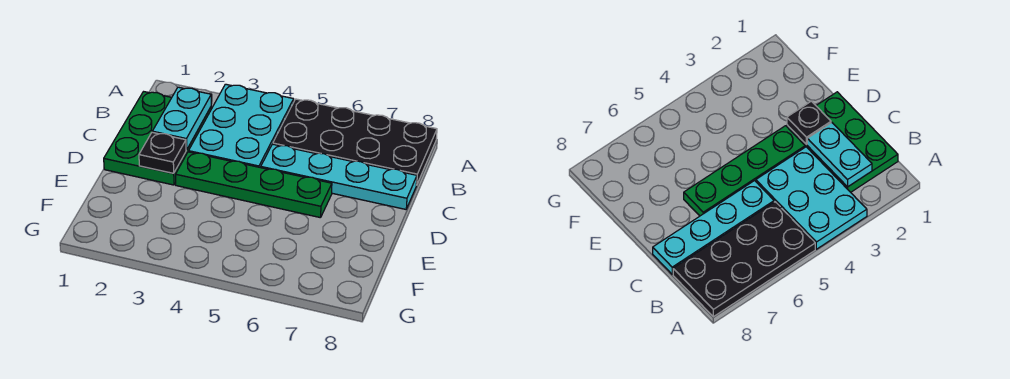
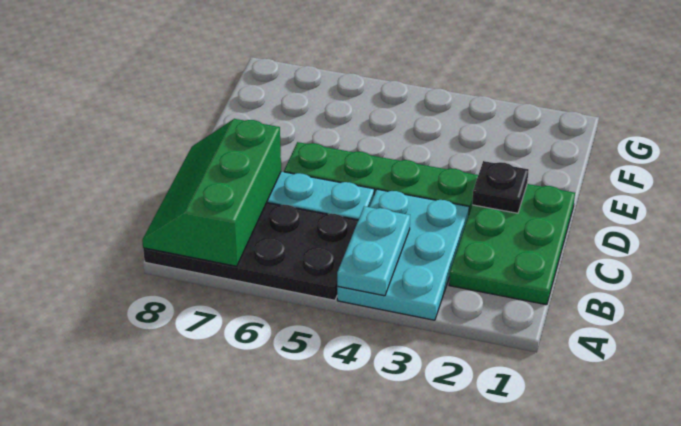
none -> green 2x3 slope [142,119,281,266]
cyan 1x2 plate [152,87,211,150] -> cyan 1x2 plate moved to [337,206,410,296]

